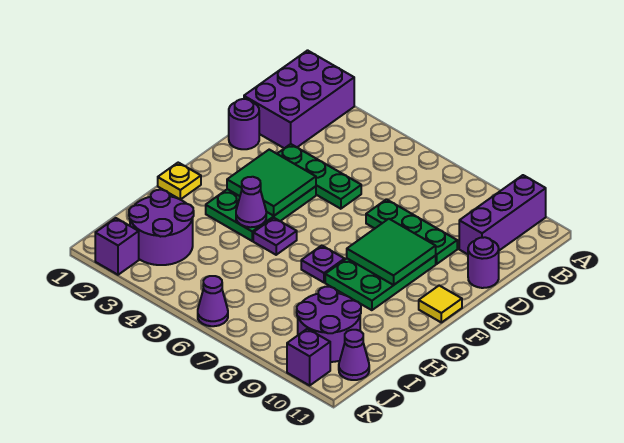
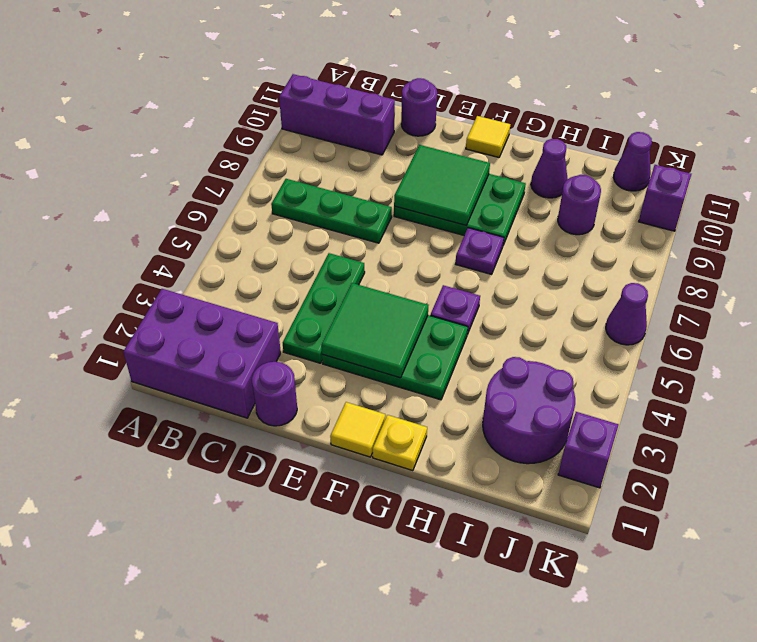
green 1x3 plate [366,199,457,264] -> green 1x3 plate turned to [271,179,392,243]
none -> yellow 1x1 tile [330,402,385,457]
purple 1x1 cone [236,177,266,227] -> purple 1x1 cone moved to [531,139,568,198]
purple 2x2 round brick [297,287,361,362] -> purple 1x1 round brick [558,175,601,235]

